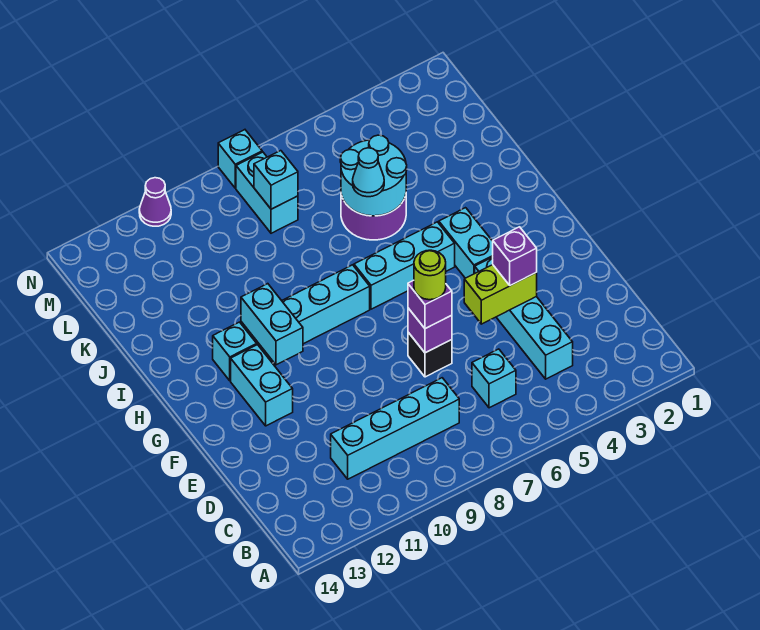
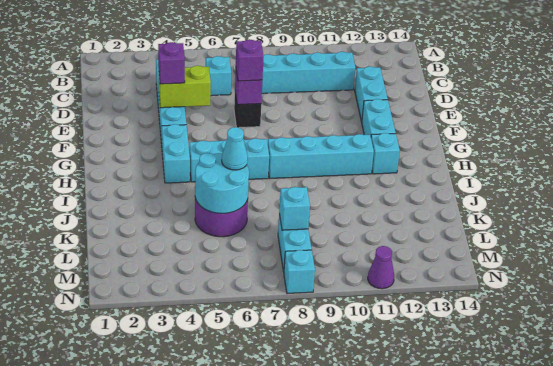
lime 1x1 round brick [414,250,446,300] -> none
cyan 1x2 brick [241,284,303,365] -> cyan 1x2 brick moved to [355,66,388,122]

